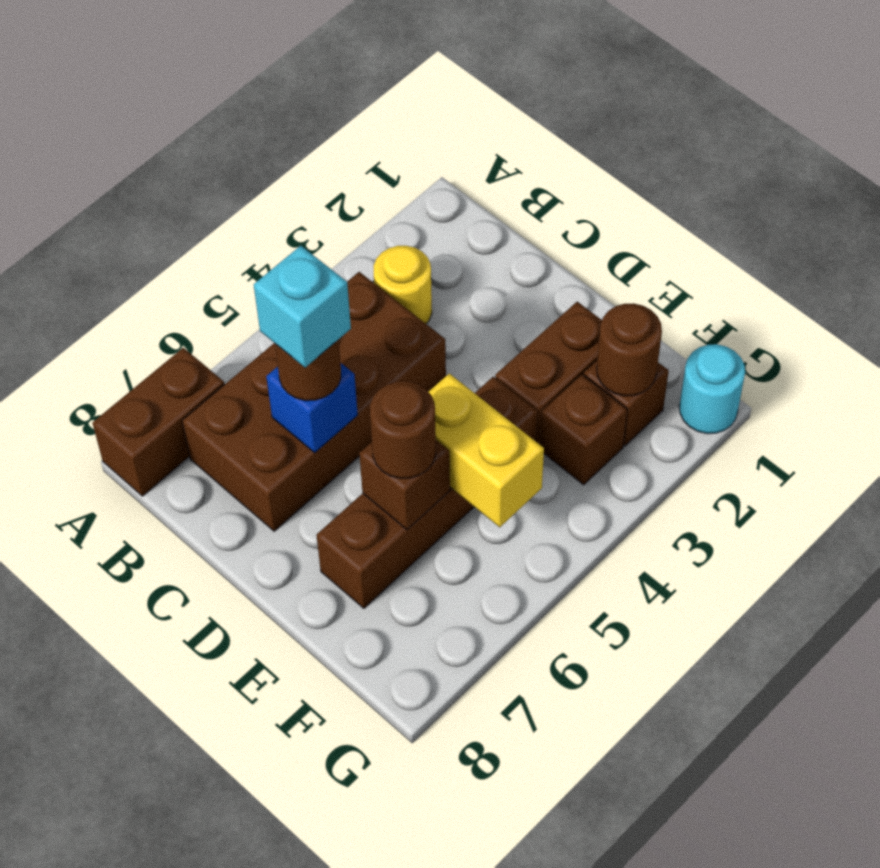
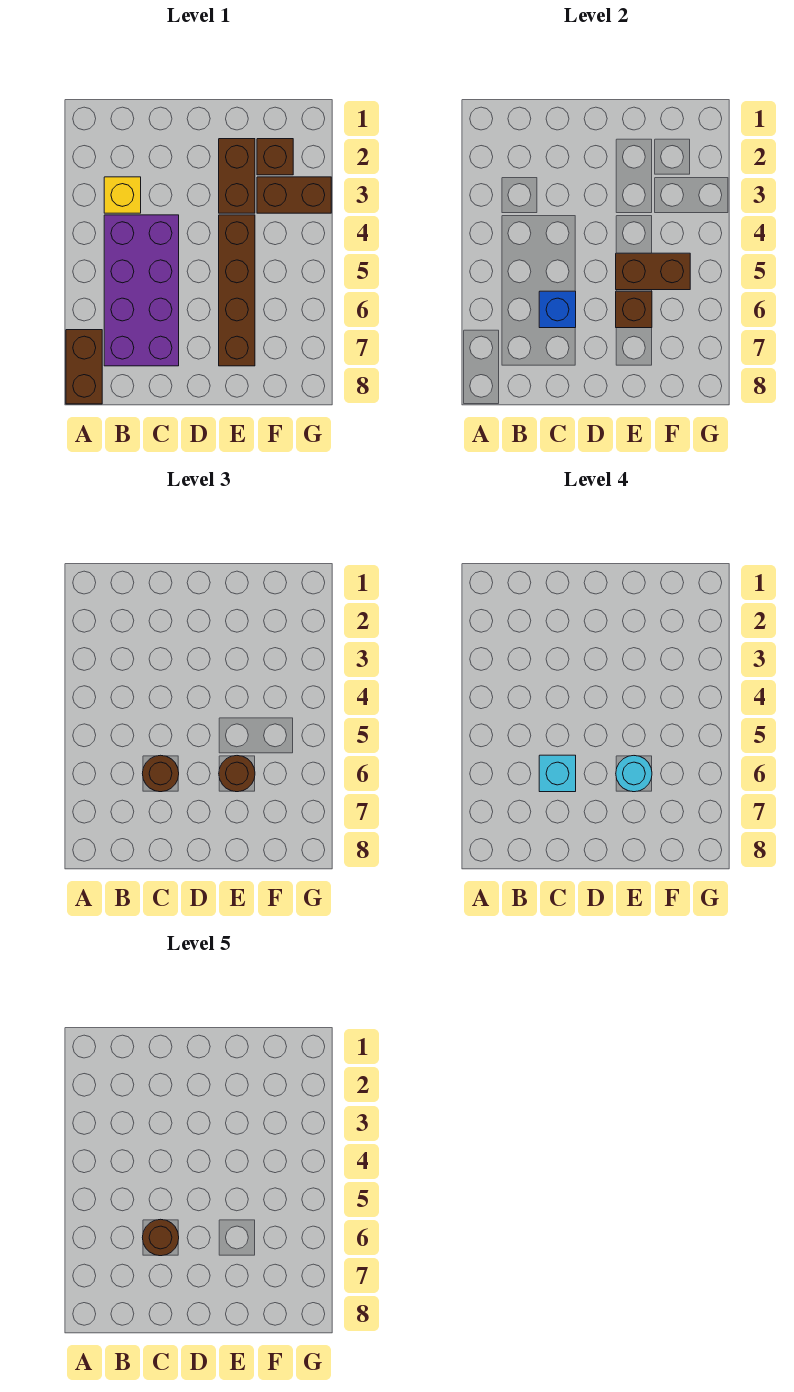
yellow 1x1 round brick [374,246,432,324] -> yellow 1x1 brick [104,177,141,213]
brown 2x4 brick [182,272,446,531] -> purple 2x4 brick [104,215,179,366]
yellow 1x2 brick [429,373,544,527] -> brown 1x2 brick [616,253,690,290]
brown 1x1 round brick [597,303,662,396] -> brown 1x1 round brick moved to [142,1219,179,1256]
brown 1x1 brick [540,375,627,485] -> brown 1x2 brick [257,177,331,213]
cyan 1x1 round brick [679,344,745,434] -> cyan 1x1 round brick moved to [616,756,652,792]

